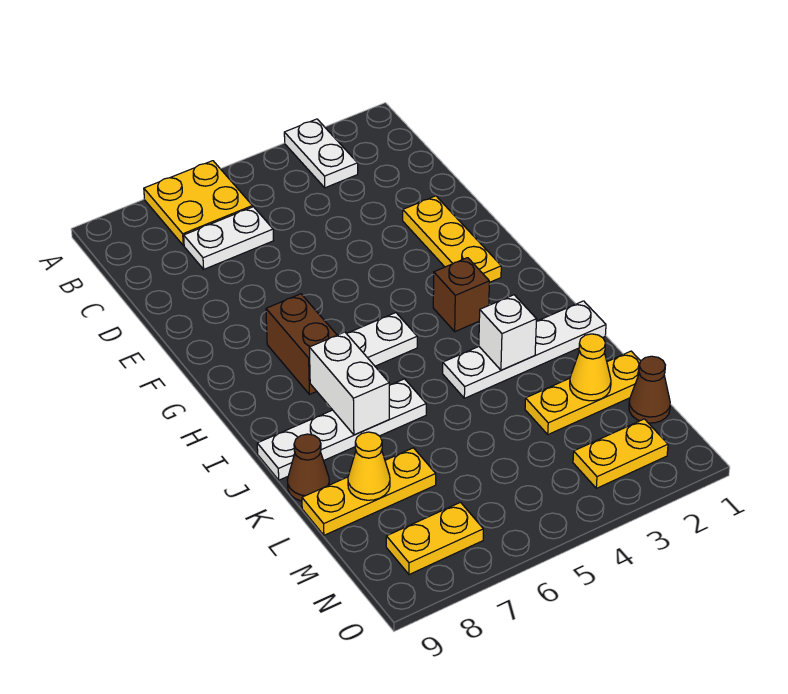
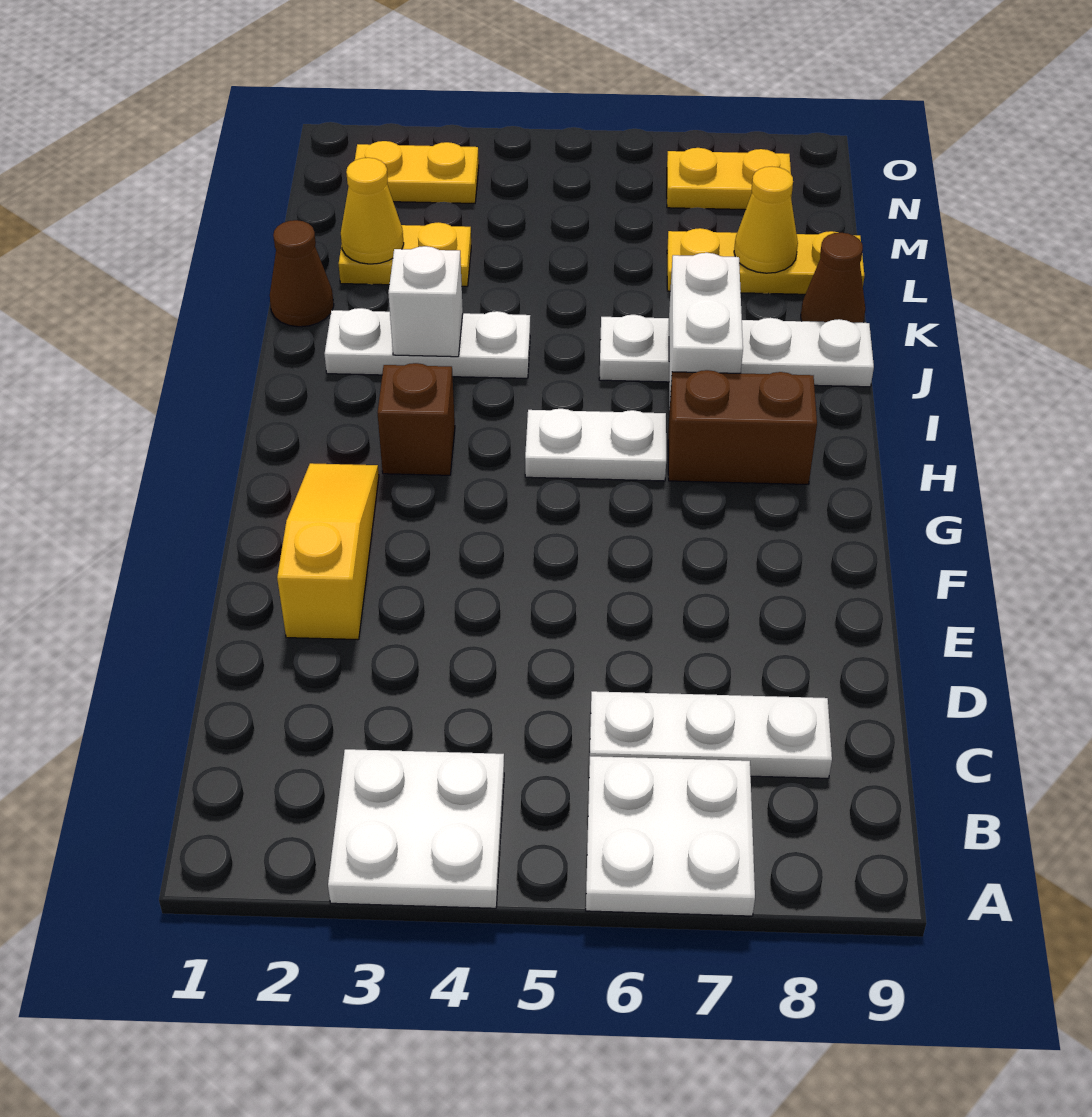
white 1x2 plate [284,119,358,188] -> white 2x2 plate [328,749,504,908]
yellow 2x2 plate [144,161,253,245] -> white 2x2 plate [586,756,755,916]
white 1x2 plate [184,207,274,269] -> white 1x3 plate [590,691,832,778]
yellow 1x3 plate [403,196,501,283] -> yellow 1x3 slope [277,463,379,640]
brown 1x2 brick [266,294,337,394] -> brown 1x2 brick turned to [668,370,817,484]
white 1x4 plate [443,301,606,398] -> white 1x3 plate [324,308,530,378]
yellow 1x3 plate [525,351,640,434] -> yellow 1x2 plate [339,222,471,286]
brown 1x1 cone [629,356,670,423] -> brown 1x1 cone moved to [270,220,334,327]

